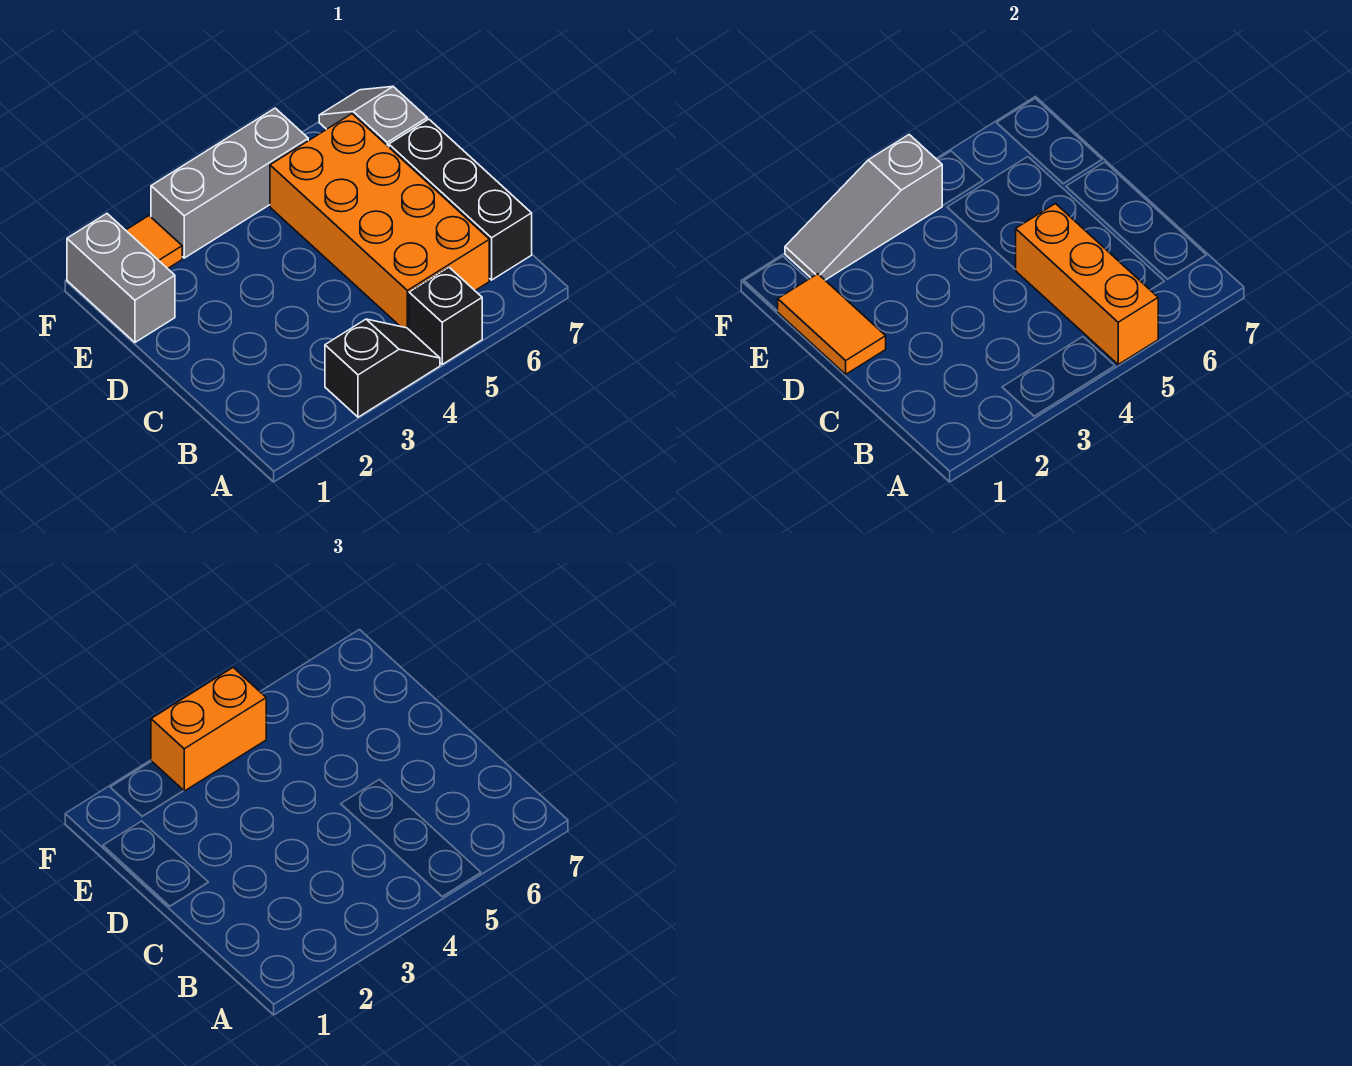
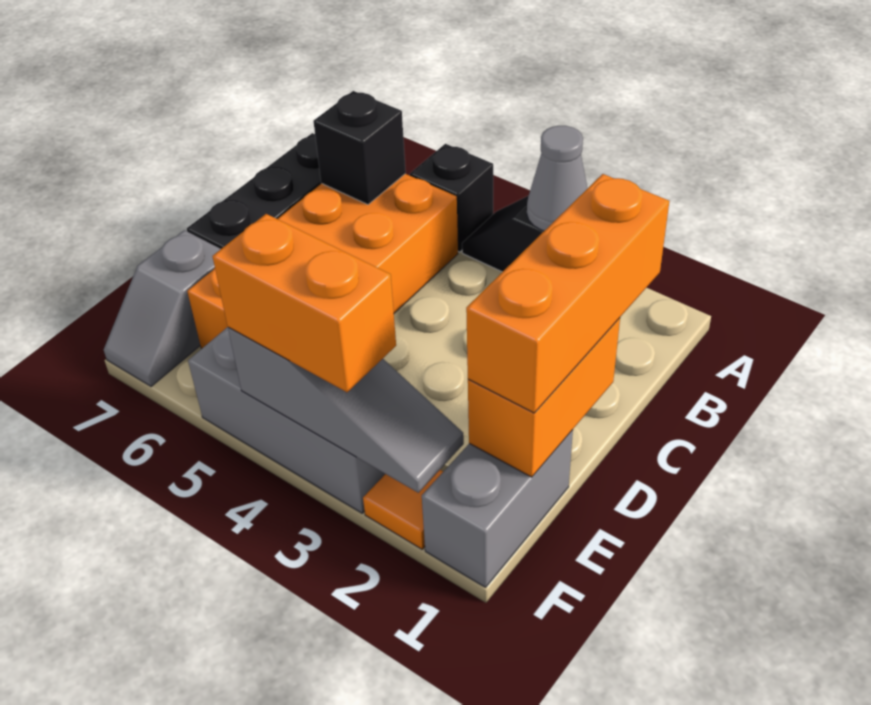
none -> grey 1x1 cone [527,126,588,231]
orange 1x3 brick [1015,204,1158,364] -> orange 1x3 brick moved to [466,174,669,413]
none -> black 1x1 brick [313,91,406,205]
orange 1x2 tile [778,274,886,374] -> orange 1x2 brick [468,318,620,477]

